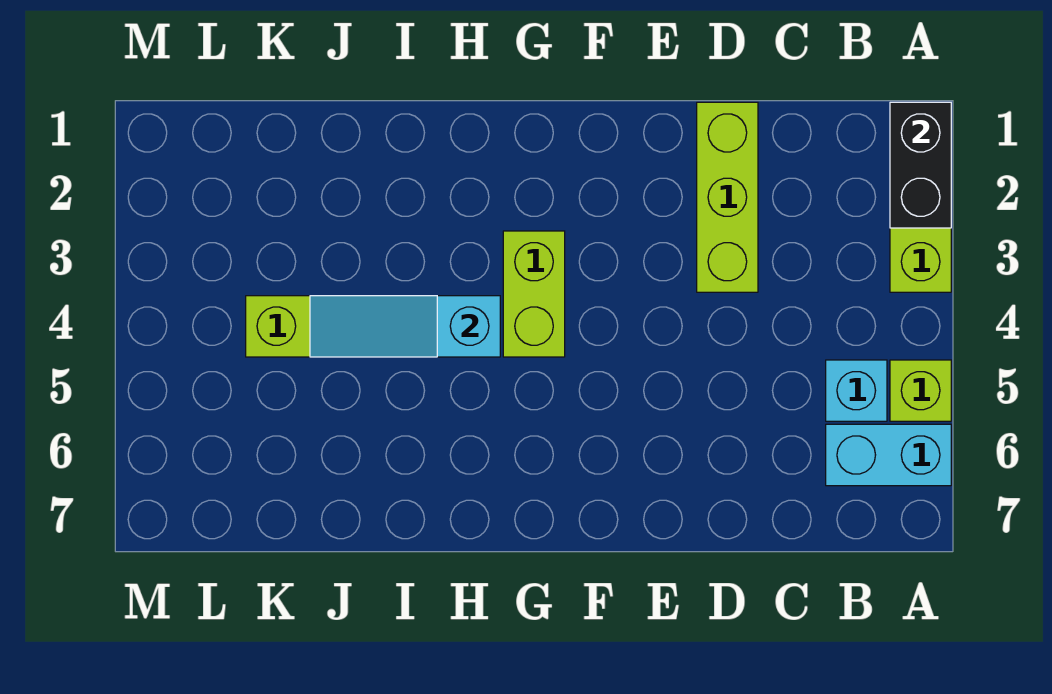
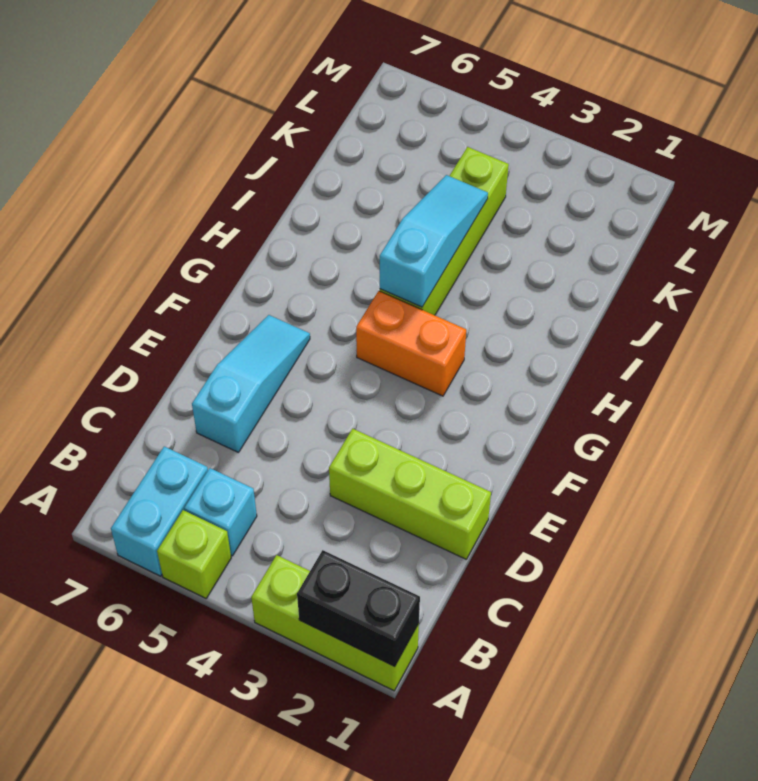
none -> cyan 1x3 slope [192,315,310,452]
lime 1x2 brick [503,231,565,357] -> orange 1x2 brick [356,291,466,396]

